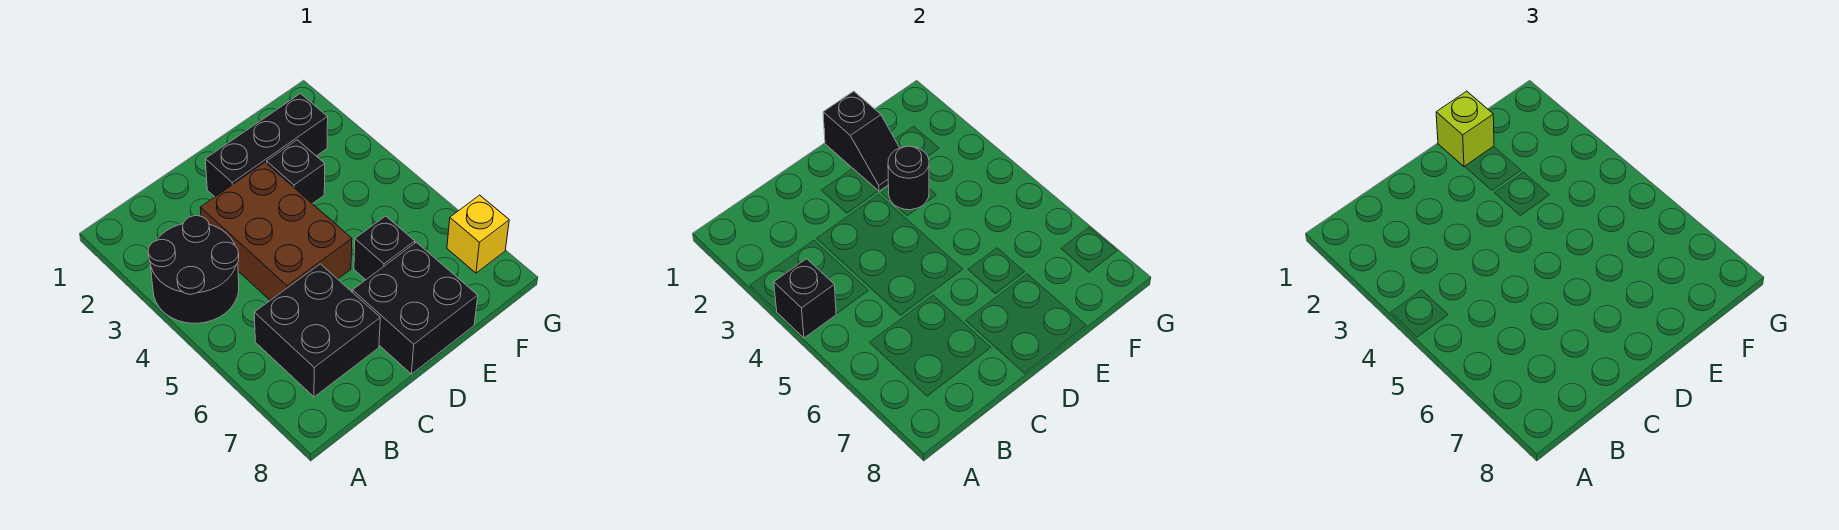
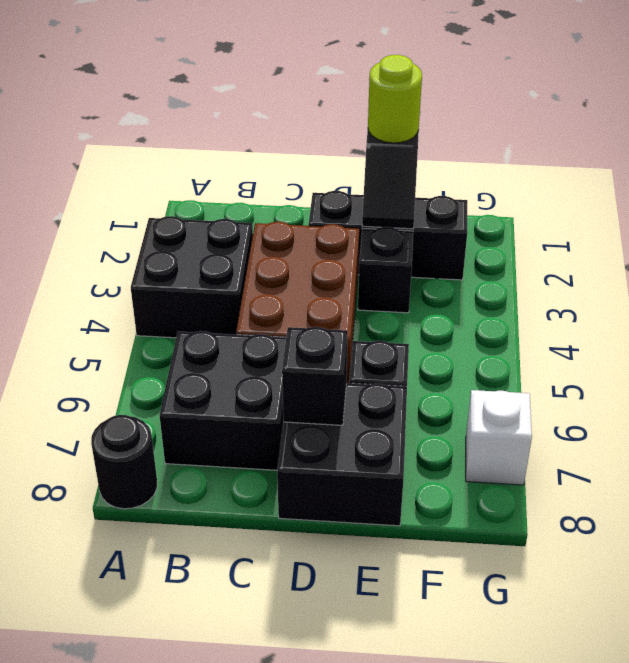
black 2x2 round brick [148,216,239,323] -> black 2x2 brick [131,216,253,338]
black 1x1 brick [774,259,836,338] -> black 1x1 brick moved to [282,327,348,425]
lime 1x1 brick [1436,91,1494,167] -> lime 1x1 round brick [368,55,422,143]
black 1x1 round brick [888,146,929,210] -> black 1x1 round brick moved to [91,415,157,509]
yellow 1x1 brick [447,195,509,273] -> white 1x1 brick [466,390,532,485]

